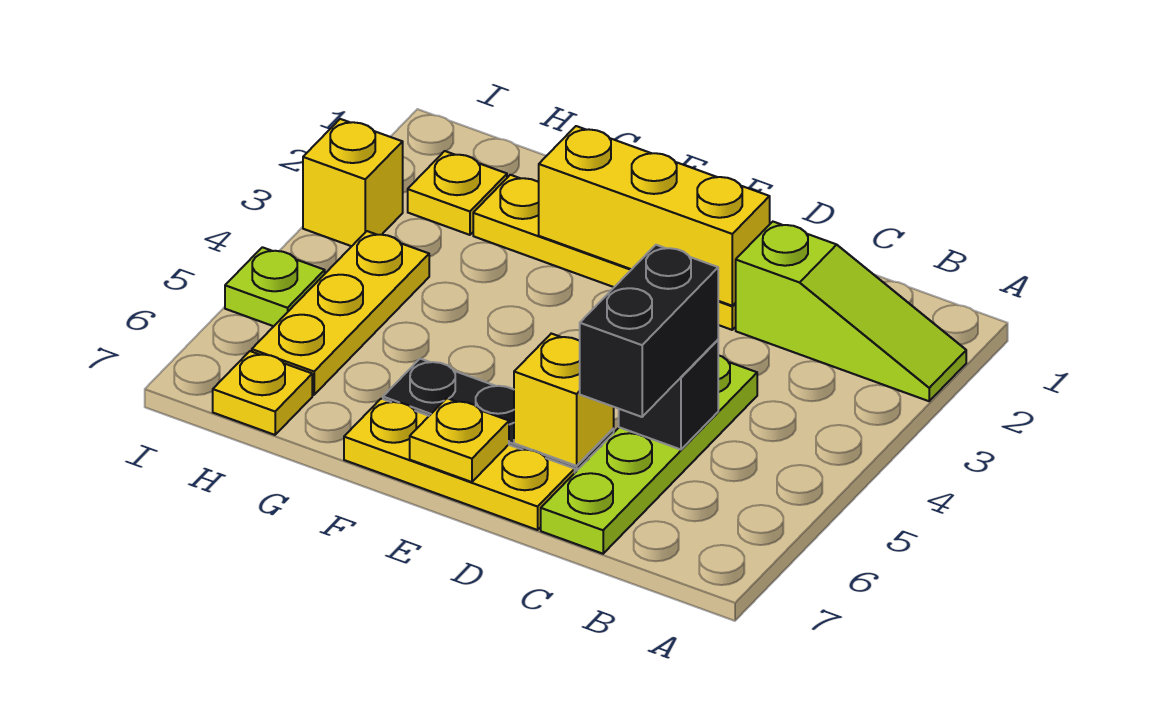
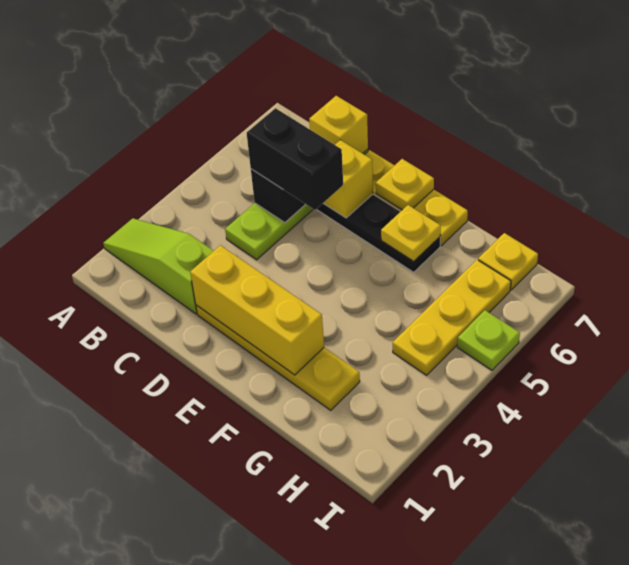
black 1x2 brick [580,245,718,417] -> black 1x2 brick turned to [247,108,343,210]
yellow 1x1 plate [408,151,507,235] -> yellow 1x1 plate moved to [381,205,441,261]
yellow 1x1 brick [303,119,403,246] -> yellow 1x1 brick moved to [309,96,368,153]

